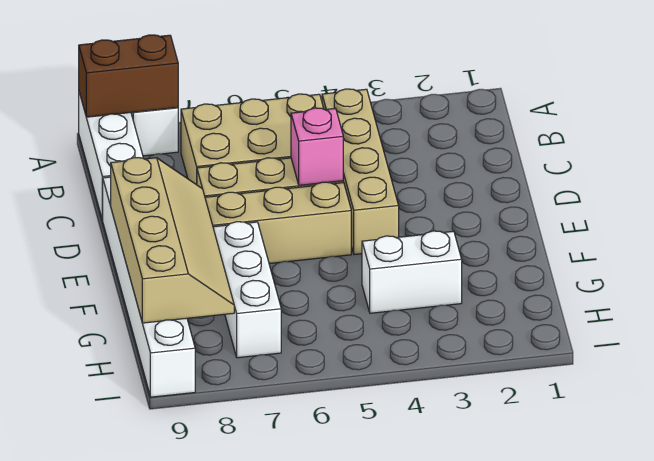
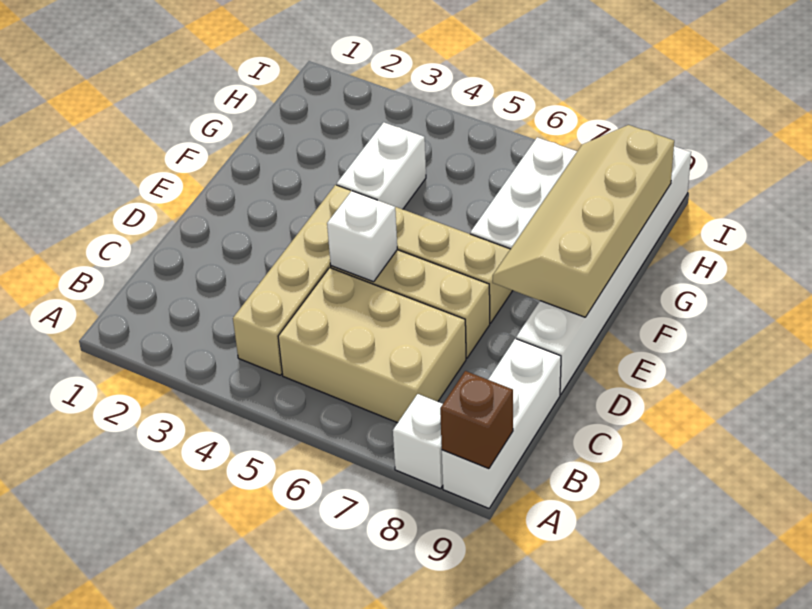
brown 1x2 brick [79,35,178,117] -> brown 1x1 brick [440,371,513,469]
pink 1x1 brick [291,108,343,185] -> white 1x1 brick [327,191,397,282]
white 1x2 brick [362,231,462,313] -> white 1x2 brick turned to [337,122,426,209]

